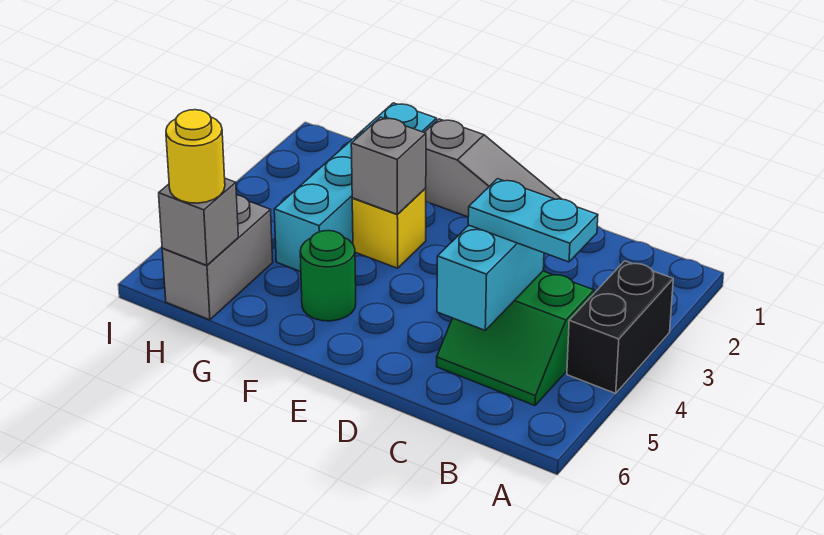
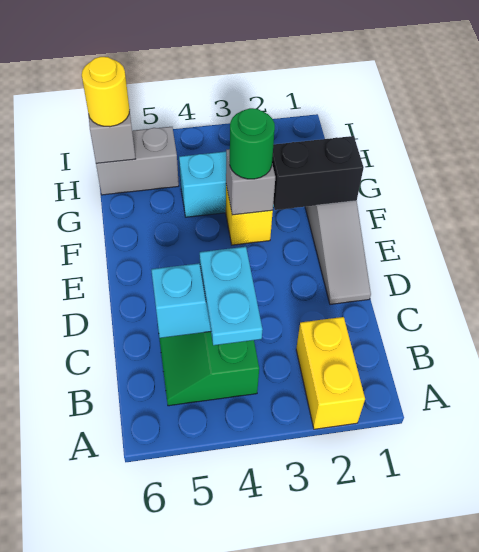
none -> yellow 1x2 brick [296,317,365,429]
black 1x2 brick [567,261,673,393] -> black 1x2 brick moved to [272,136,364,210]
green 1x1 round brick [300,231,356,321] -> green 1x1 round brick moved to [230,108,275,179]

